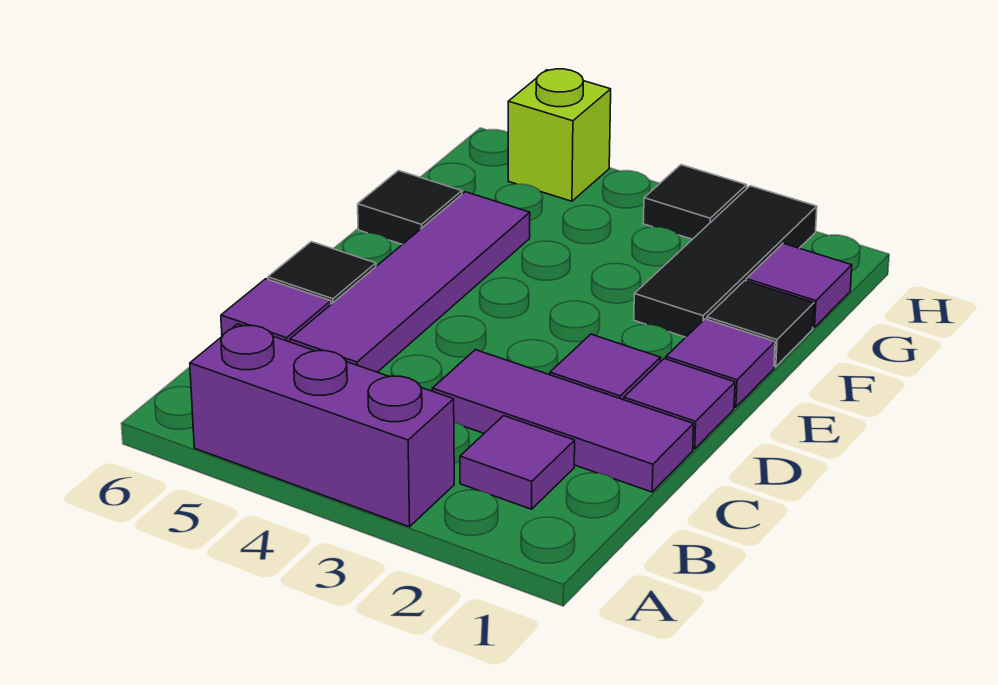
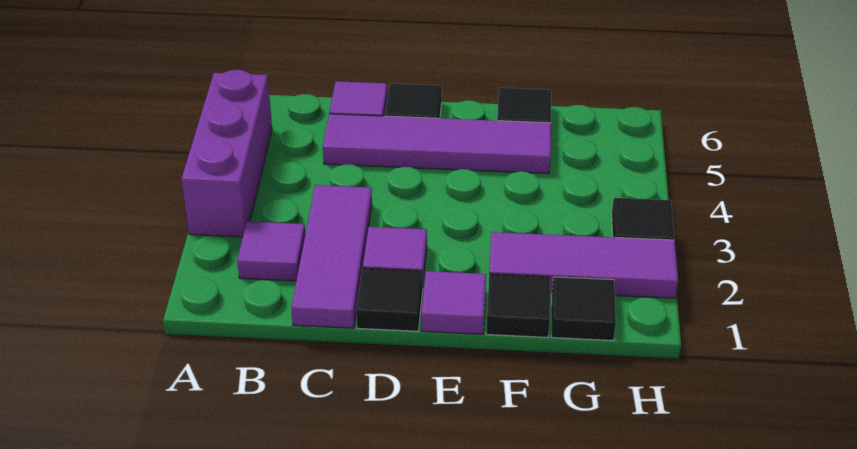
purple 1x1 tile [624,359,735,449] -> black 1x1 tile [356,268,423,331]
black 1x3 tile [634,186,817,337] -> purple 1x3 tile [489,232,678,298]
purple 1x1 tile [746,243,852,328] -> black 1x1 tile [552,277,616,340]
lime 1x1 brick [508,69,611,201] -> none

